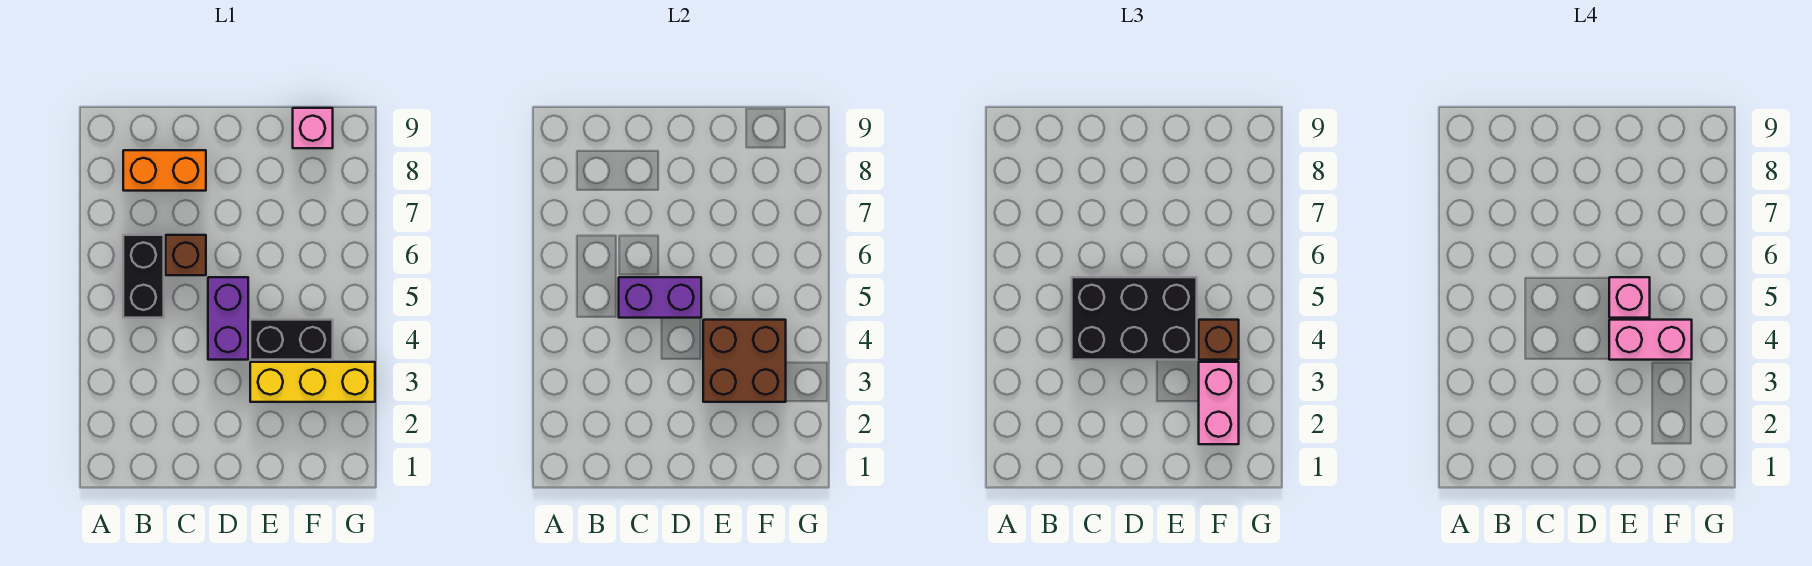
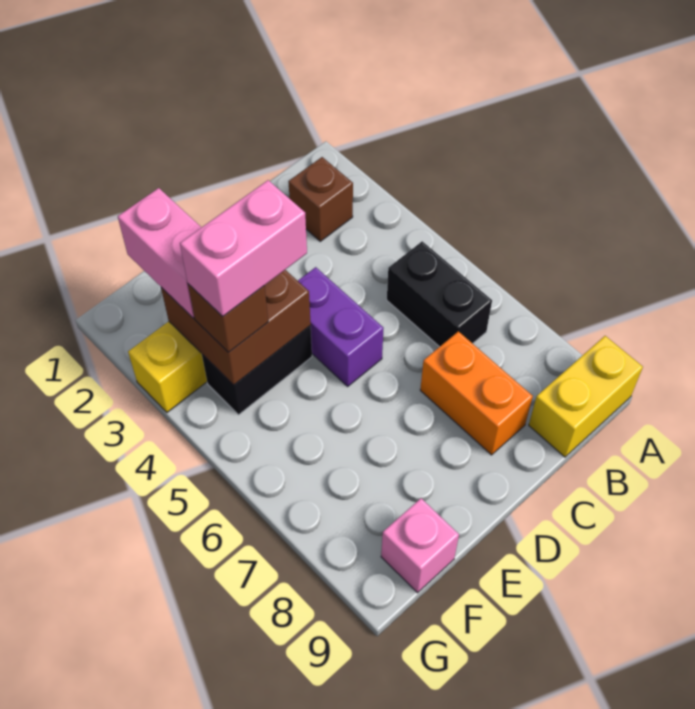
none -> yellow 1x2 brick [529,336,643,457]
orange 1x2 brick [123,150,206,191] -> orange 1x2 brick turned to [420,331,533,455]
black 2x3 brick [1072,277,1197,360] -> none
purple 1x2 brick [619,277,701,318] -> none
brown 1x1 brick [166,235,206,275] -> brown 1x1 brick moved to [288,157,353,241]
pink 1x1 brick [1609,277,1650,318] -> none

